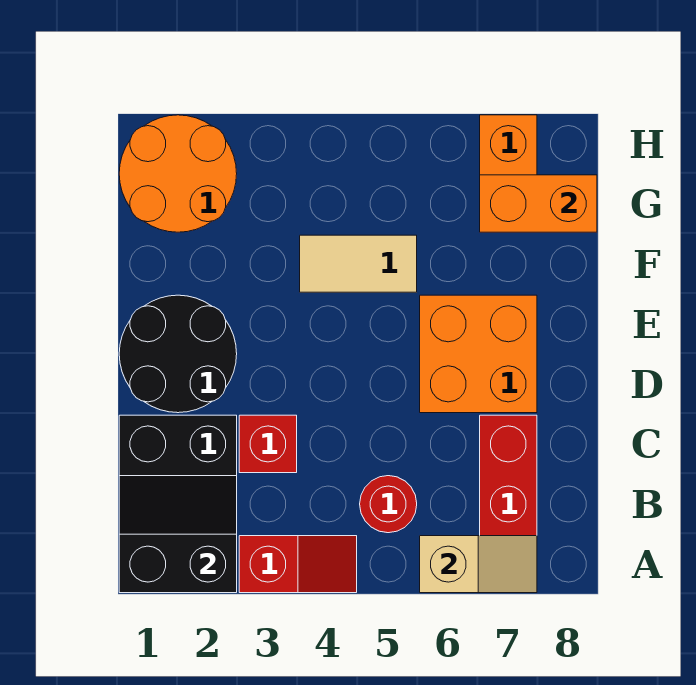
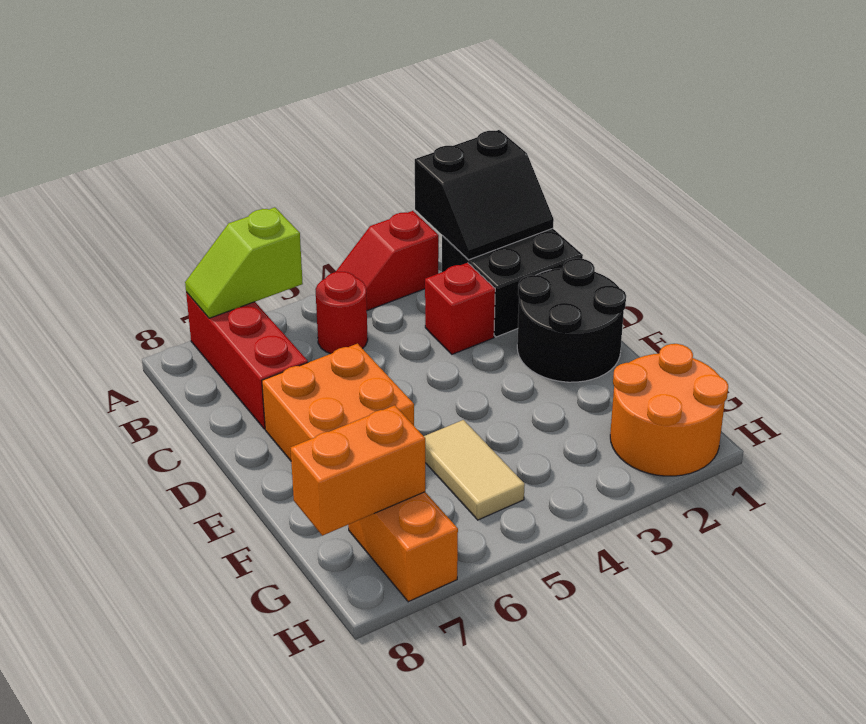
tan 1x2 slope [420,536,537,593] -> lime 1x2 slope [185,207,303,318]
tan 1x2 tile [300,235,417,292] -> tan 1x2 tile turned to [424,420,525,520]

